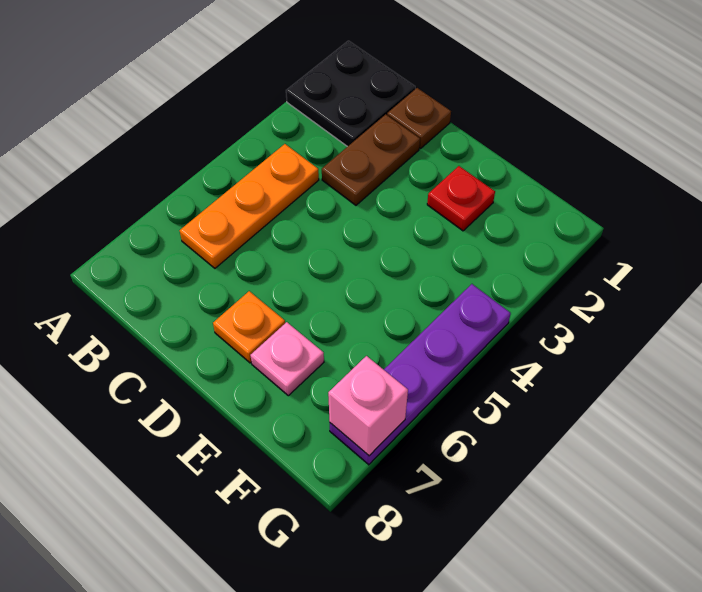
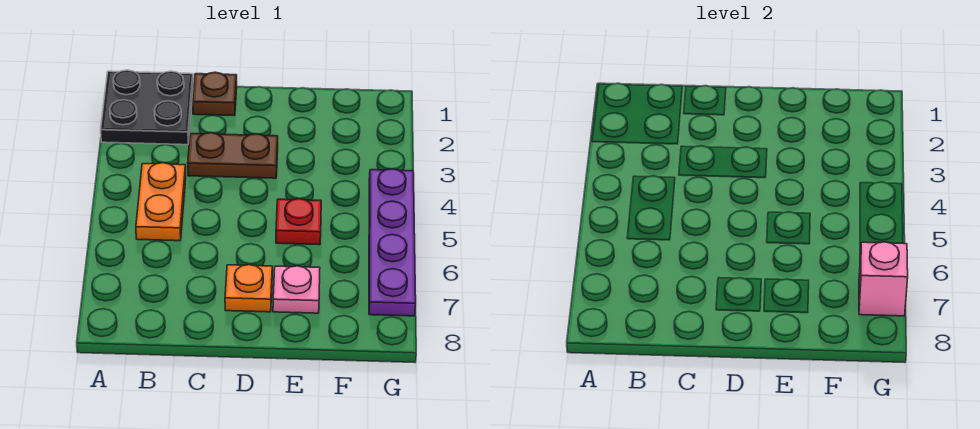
orange 1x3 plate [180,144,319,268] -> orange 1x2 plate [136,163,186,241]
brown 1x2 plate [322,114,420,205] -> brown 1x2 plate turned to [188,133,278,178]
red 1x1 plate [427,166,495,231] -> red 1x1 plate moved to [276,199,321,245]

